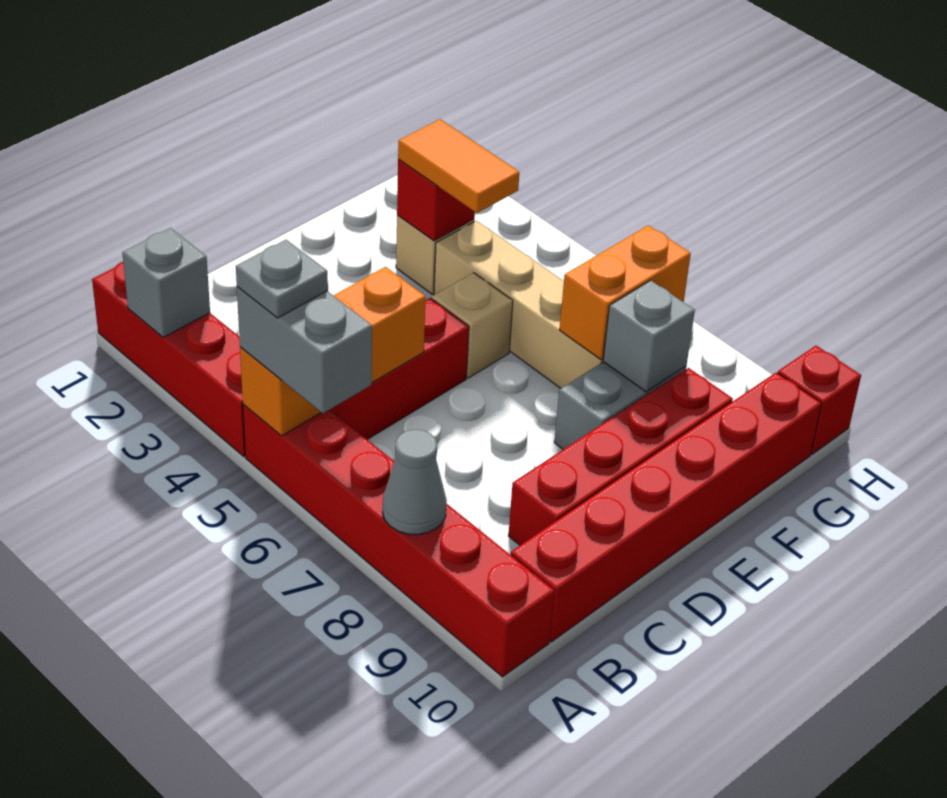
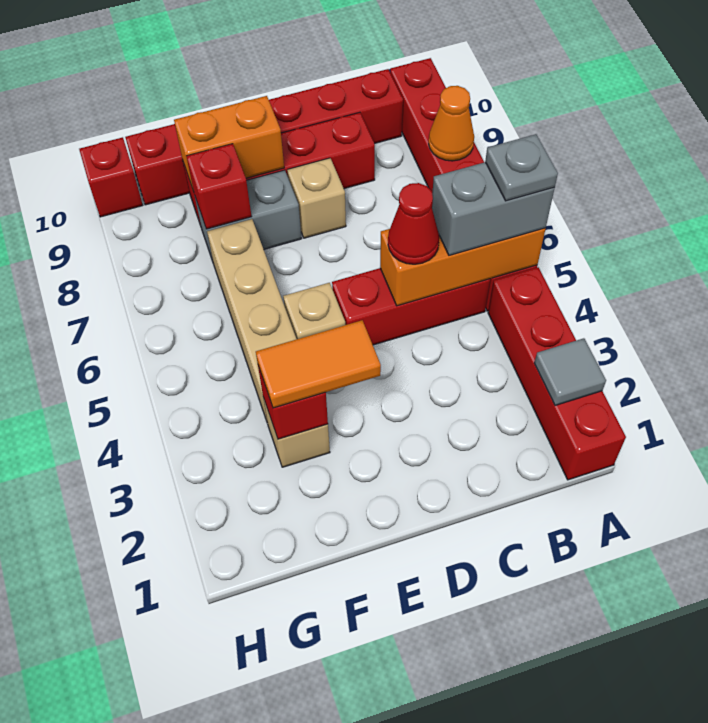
grey 1x1 brick [122,228,210,337] -> grey 1x1 tile [534,338,606,405]
grey 1x2 brick [237,287,372,413] -> grey 1x2 brick turned to [432,162,555,256]
grey 1x1 cone [383,430,447,535] -> orange 1x1 cone [429,86,474,161]
none -> red 1x1 cone [388,183,439,264]
none -> tan 1x1 brick [287,158,346,238]
orange 1x2 tile [398,119,519,213] -> orange 1x2 tile turned to [256,320,381,408]
orange 1x2 brick [560,225,691,360] -> orange 1x2 brick moved to [174,96,284,191]
grey 1x1 brick [603,280,695,392] -> red 1x1 brick [186,144,252,229]

